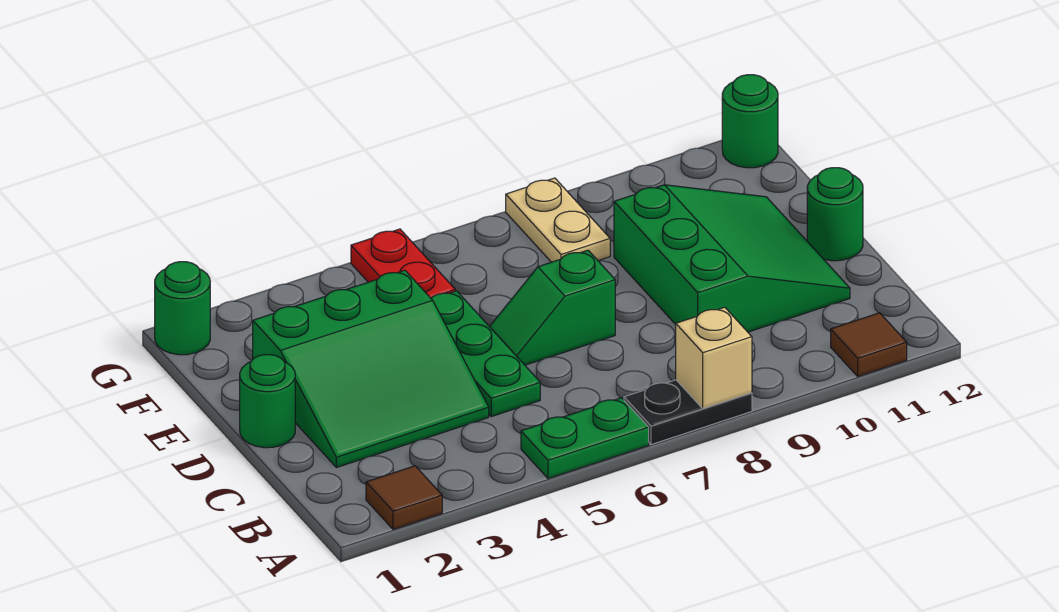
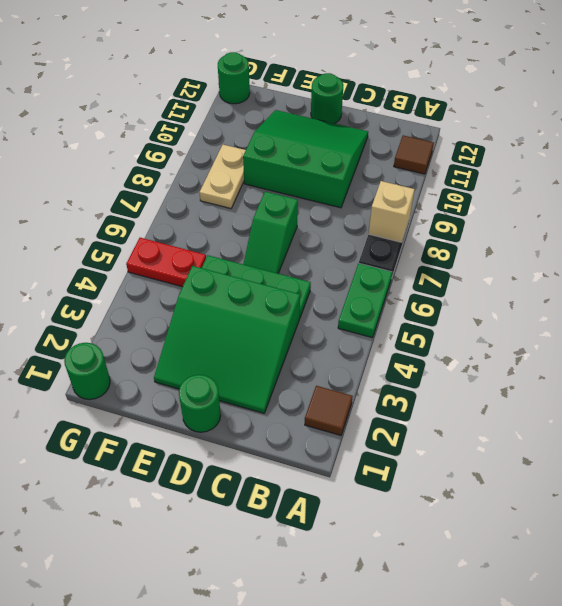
green 3x3 slope [253,270,489,468] -> green 3x3 slope turned to [154,266,300,413]
tan 1x2 plate [506,178,610,262] -> tan 1x2 plate turned to [200,145,246,209]

